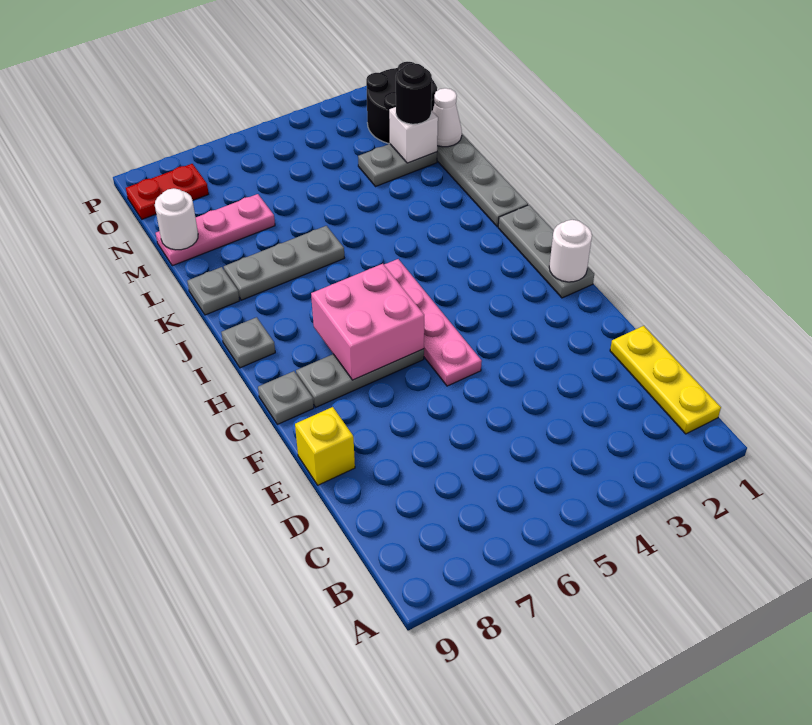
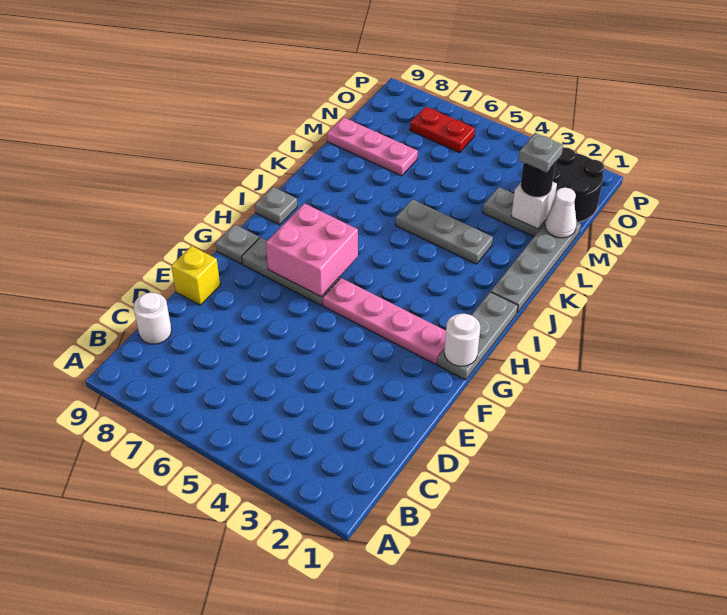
yellow 1x3 plate [610,326,721,434] -> none
pink 1x4 plate [384,259,482,386] -> pink 1x4 plate turned to [323,278,446,364]
grey 1x3 plate [224,226,344,300] -> grey 1x3 plate moved to [396,199,493,264]
grey 1x1 plate [187,267,239,315] -> grey 1x1 plate moved to [519,133,563,173]
white 1x1 round brick [155,188,198,250] -> white 1x1 round brick moved to [134,293,172,344]
red 1x2 plate [126,164,209,219] -> red 1x2 plate moved to [410,107,475,153]

